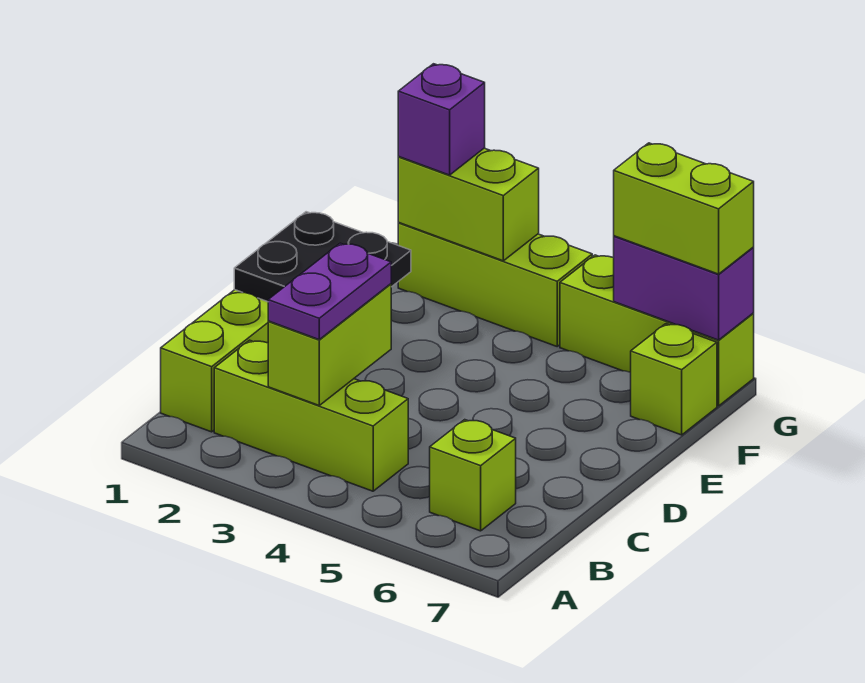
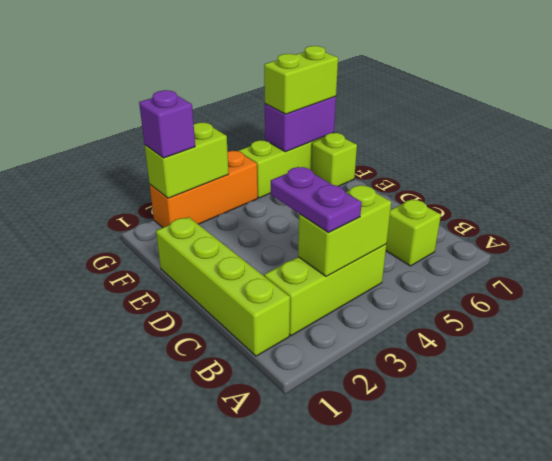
lime 1x2 brick [268,284,391,405] -> lime 1x2 brick turned to [298,185,391,276]
black 2x2 plate [234,212,411,302] -> none
lime 1x3 brick [398,223,592,346] -> orange 1x3 brick [150,151,258,228]

